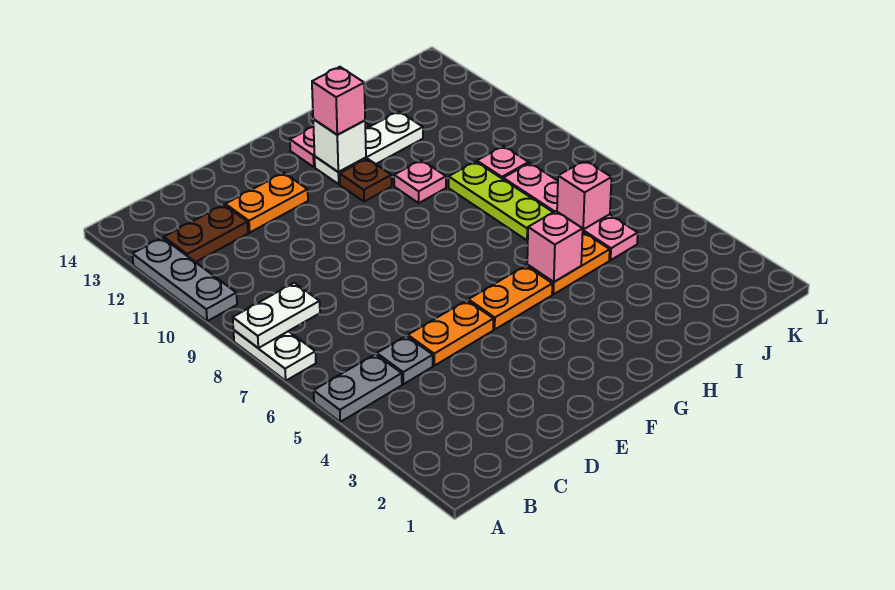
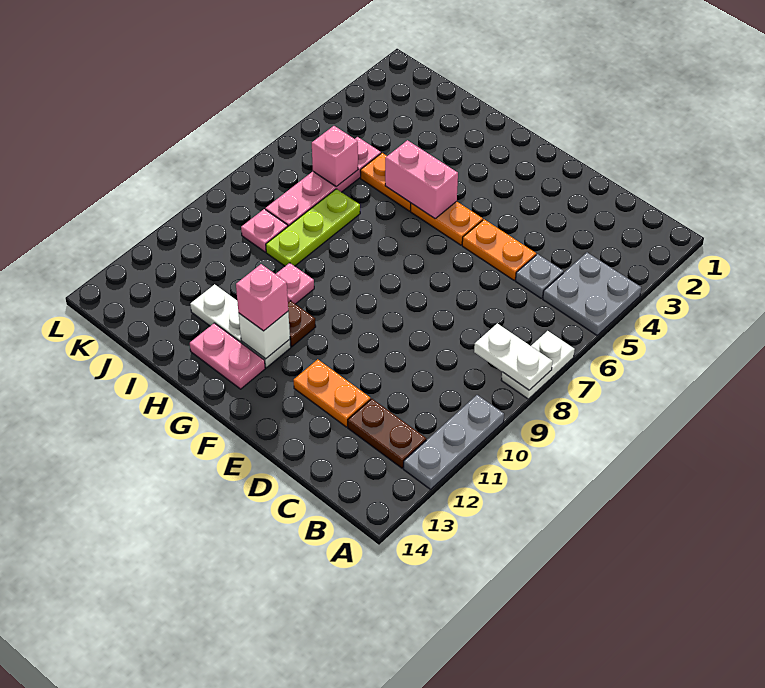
grey 1x2 plate [314,354,402,422] -> grey 2x2 plate [543,253,641,335]
pink 1x1 brick [527,211,583,282] -> pink 1x2 brick [385,140,458,218]

